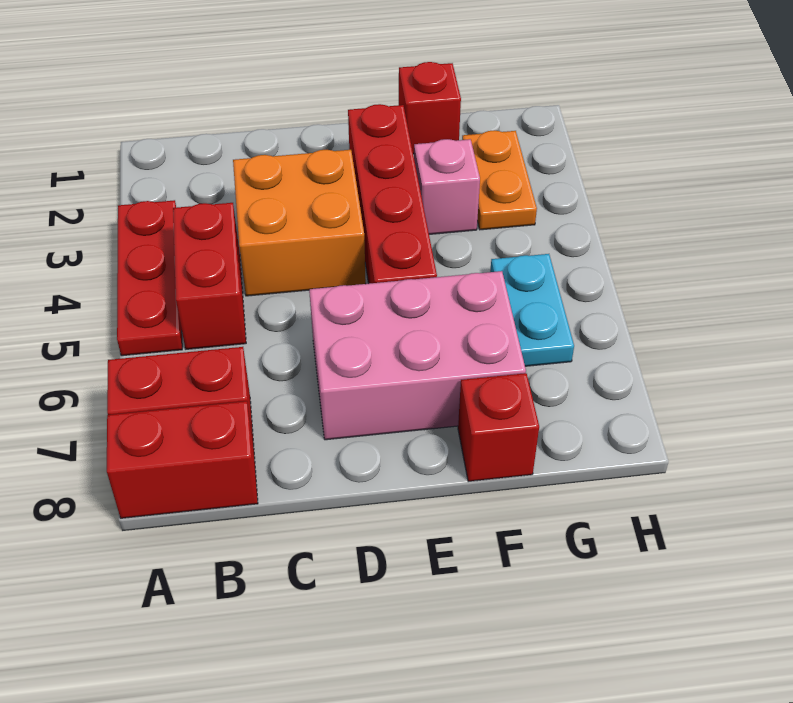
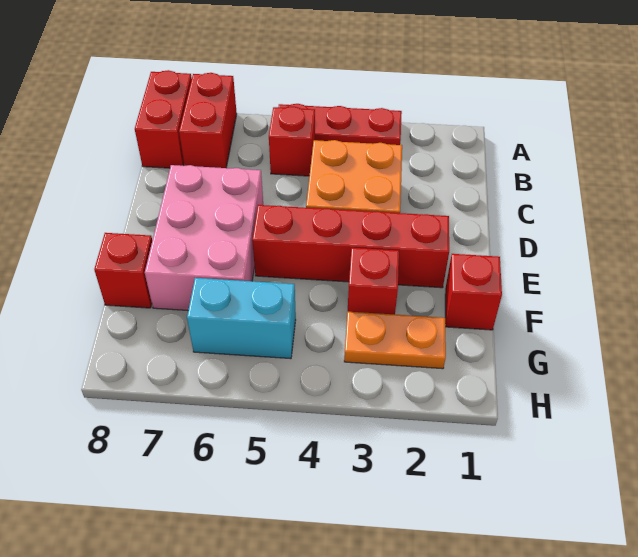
red 1x2 brick [173,203,246,349] -> red 1x1 brick [269,107,315,176]
pink 1x1 brick [414,139,480,234] -> red 1x1 brick [348,248,399,314]
cyan 1x2 plate [490,254,574,366] -> cyan 1x2 brick [187,278,296,359]

